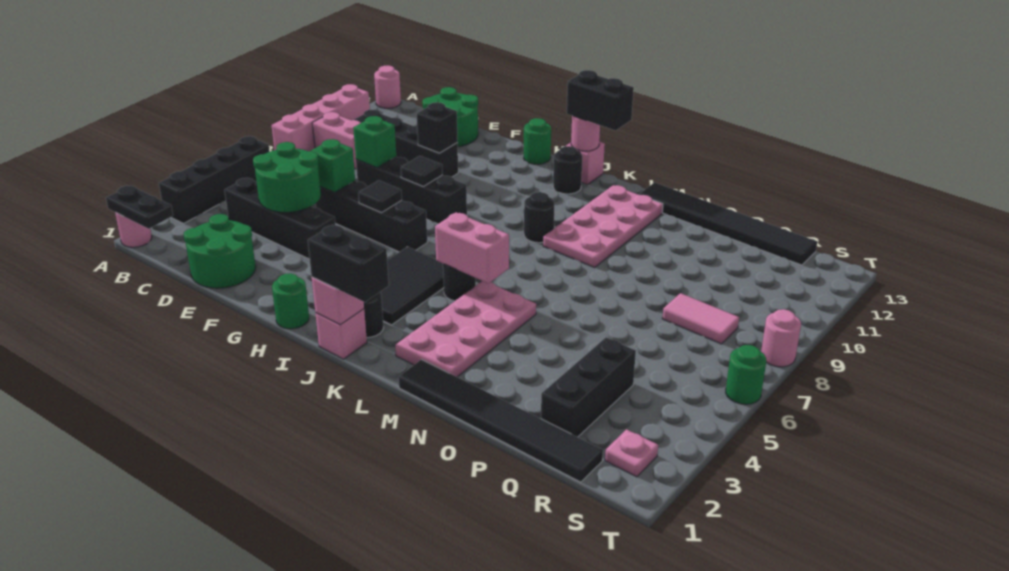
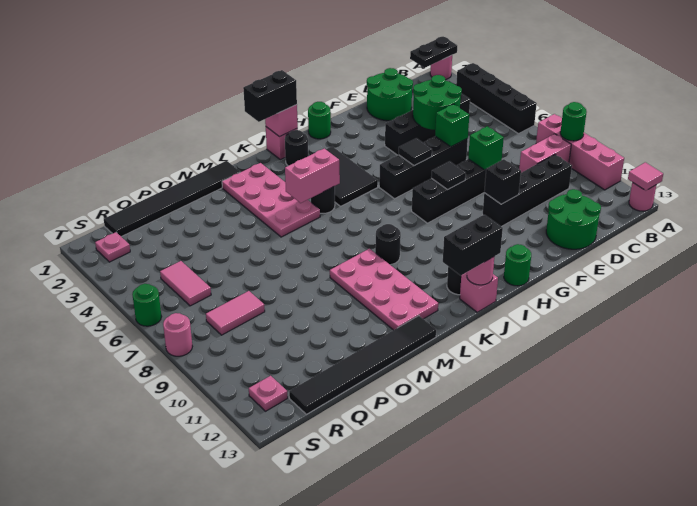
none -> green 1x1 round brick [560,102,587,141]
none -> pink 1x1 tile [628,162,663,191]
black 1x3 brick [541,337,636,437] -> none
none -> pink 1x2 tile [160,261,211,306]
none -> pink 1x1 plate [249,376,288,411]

